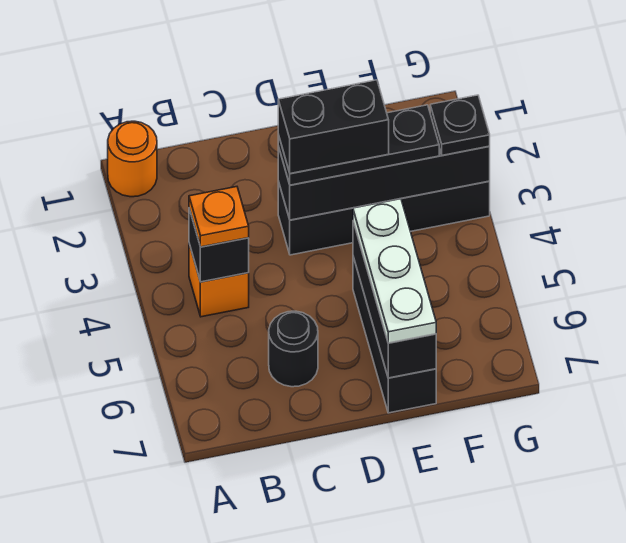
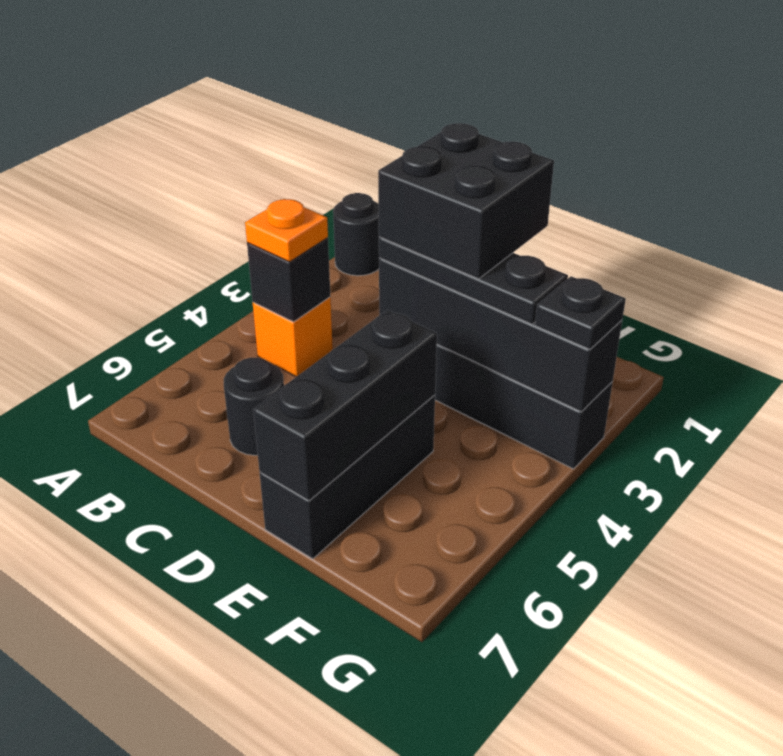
orange 1x1 round brick [108,121,157,197] -> black 1x1 round brick [333,193,379,276]
black 1x2 brick [278,80,389,174] -> black 2x2 brick [378,123,554,279]
white 1x3 plate [353,199,436,343] -> none

